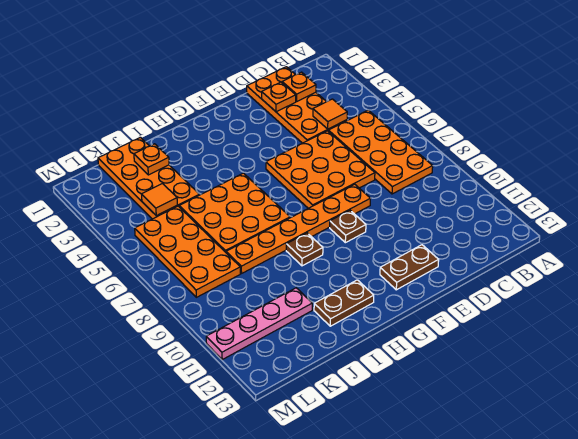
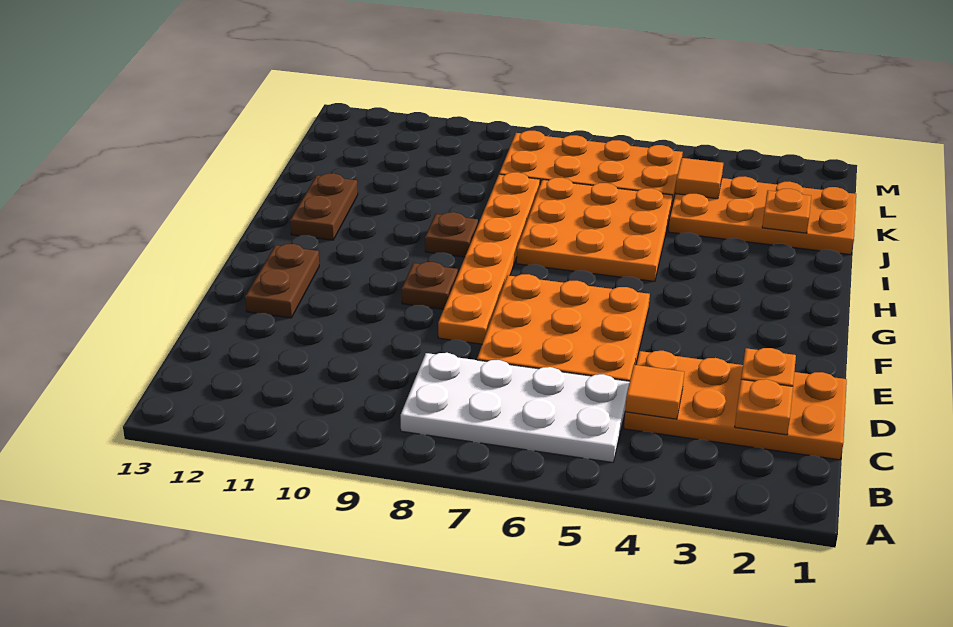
orange 2x4 plate [328,110,433,194] -> white 2x4 plate [401,353,630,462]
pink 1x4 plate [206,288,312,359] -> none

